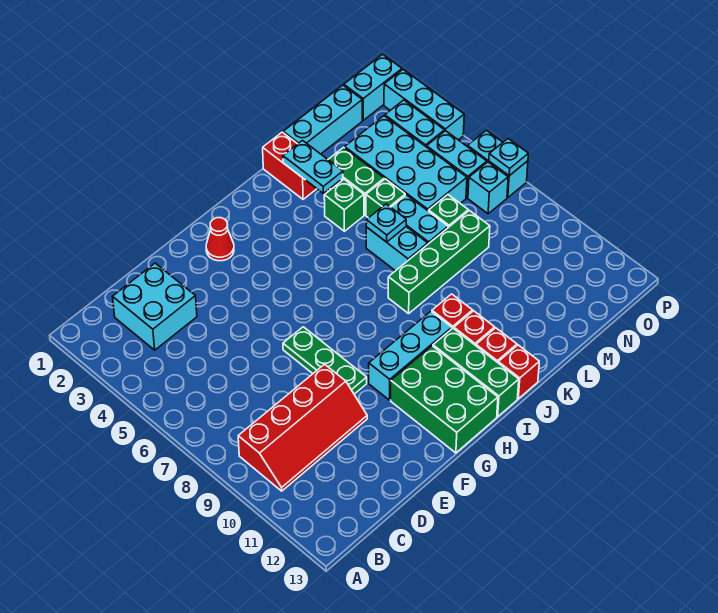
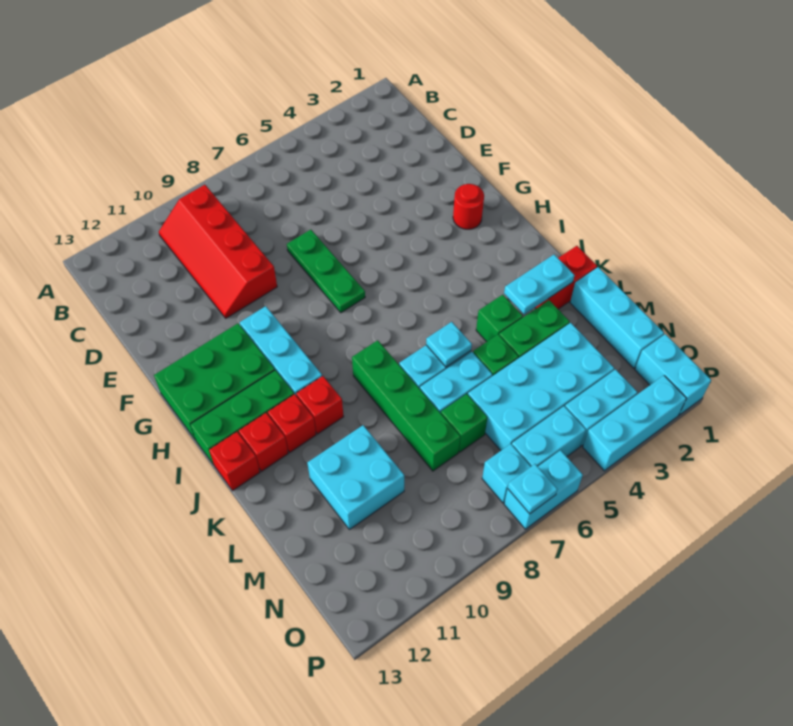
cyan 2x2 brick [113,263,197,350] -> cyan 2x2 brick moved to [307,425,404,530]
green 1x3 plate [283,327,367,394] -> green 1x3 plate turned to [287,230,365,313]
red 1x1 cone [206,218,234,261] -> red 1x1 round brick [453,184,484,229]

